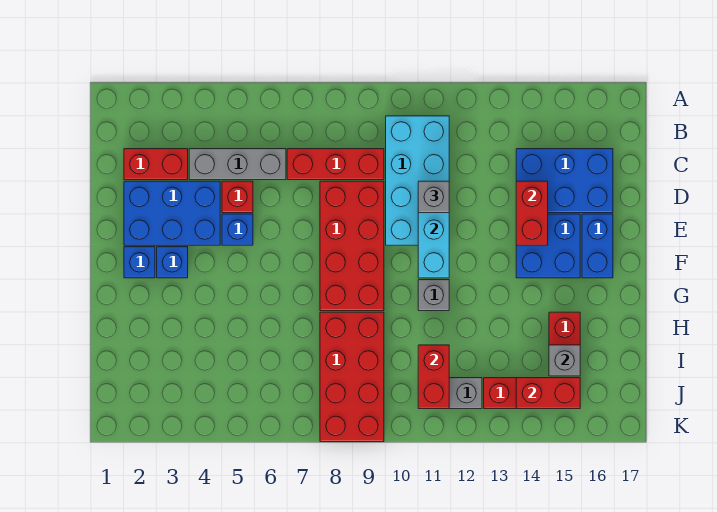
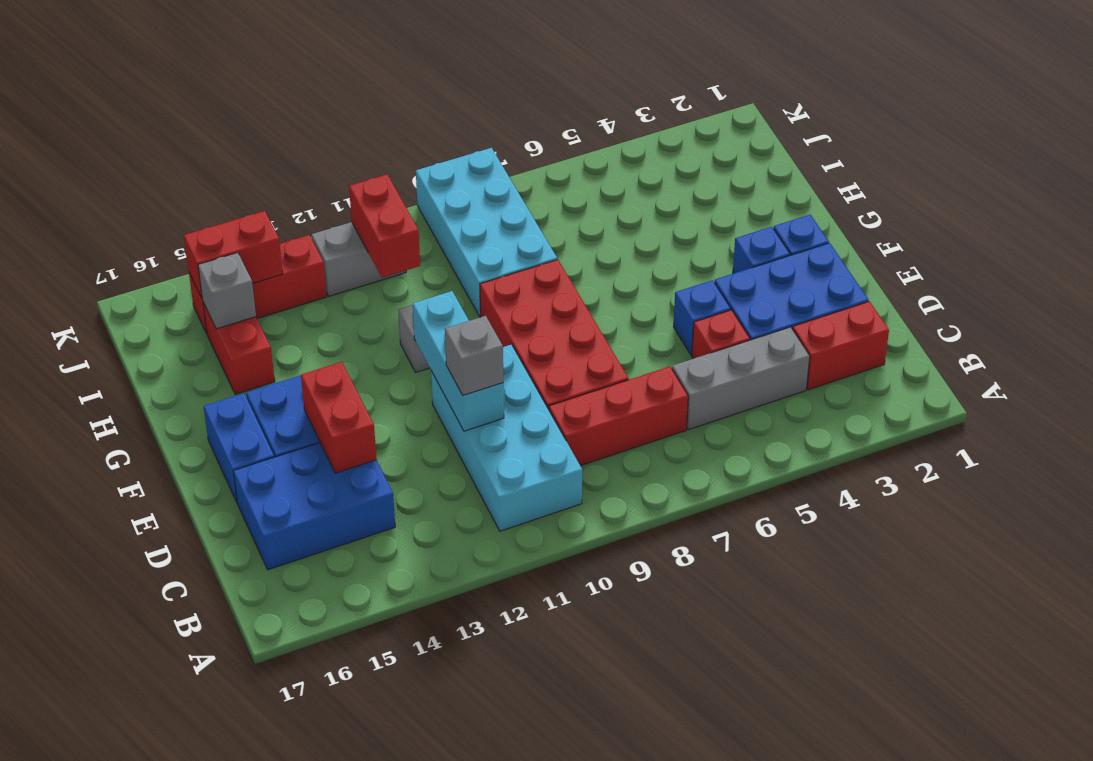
red 2x4 brick [320,312,384,442] -> cyan 2x4 brick [416,148,557,317]

